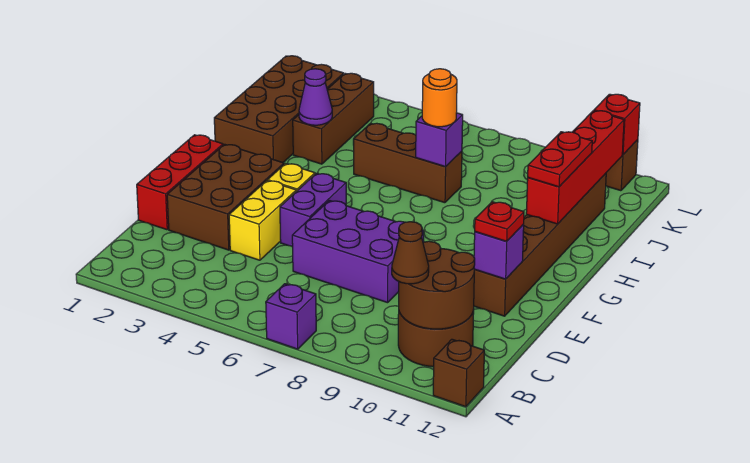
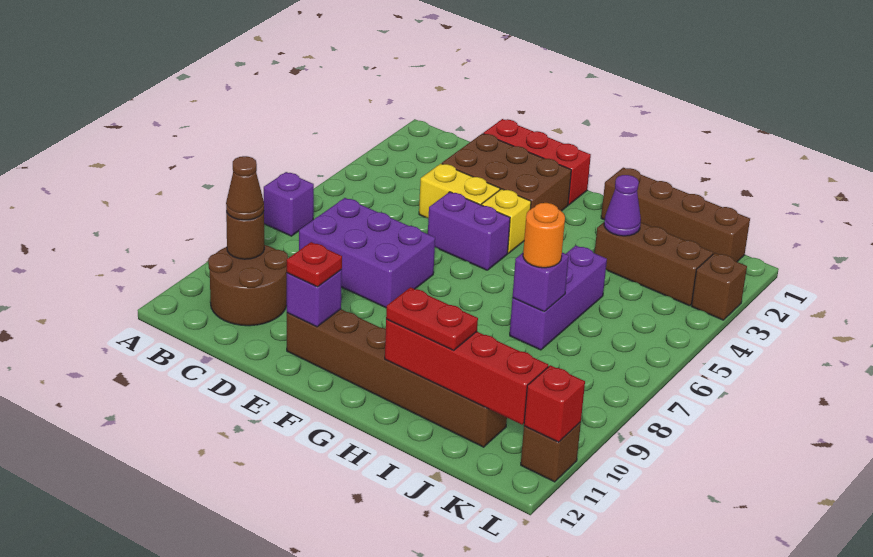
brown 1x1 brick [433,339,484,407] -> brown 1x1 brick moved to [691,253,747,320]
brown 2x2 round brick [399,241,475,329] -> brown 1x1 round brick [226,211,264,259]
purple 2x3 brick [292,200,424,303] -> purple 2x3 brick turned to [299,198,435,308]
brown 2x4 brick [214,56,344,162] -> brown 1x4 brick [601,168,750,262]
brown 1x3 brick [353,123,462,203] -> purple 1x3 brick [510,246,607,350]

